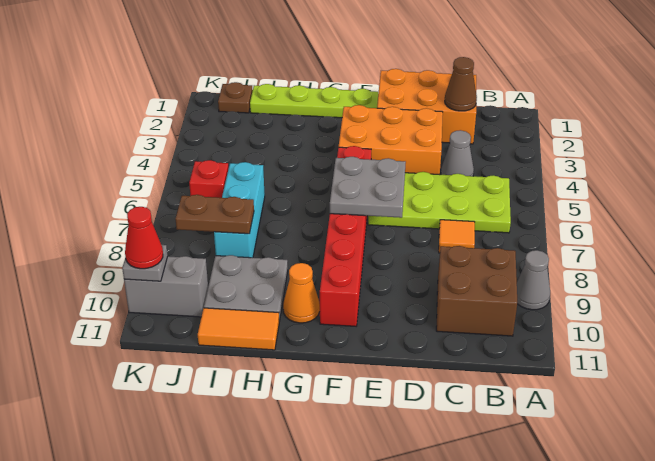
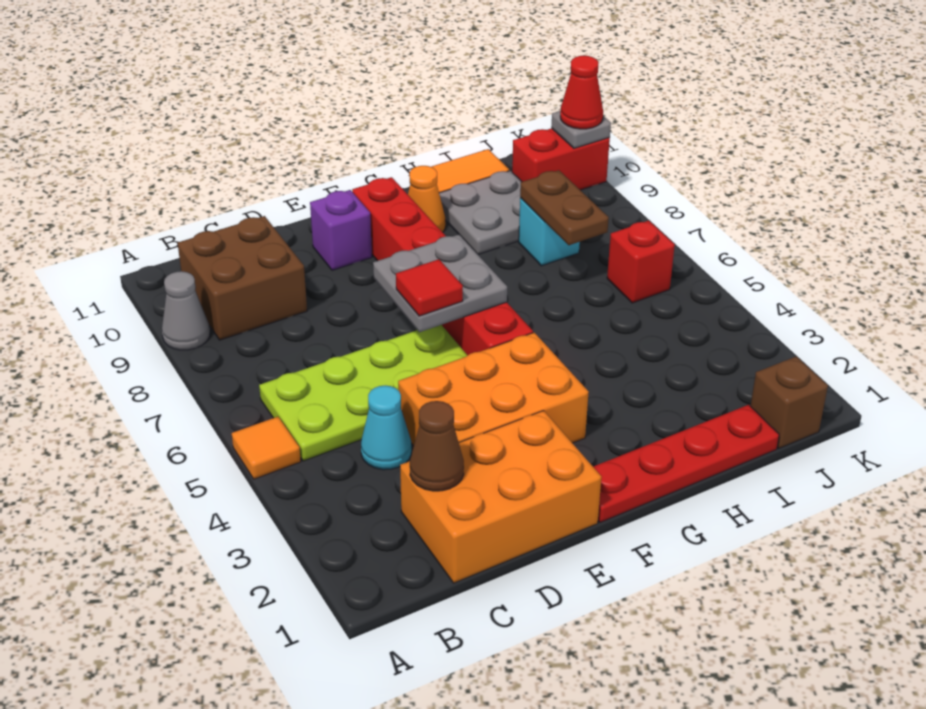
grey 1x1 cone [441,130,474,176] -> cyan 1x1 cone [361,386,411,470]
orange 1x1 tile [439,220,475,253] -> orange 1x1 tile moved to [232,417,301,479]
none -> red 1x1 tile [396,259,463,316]
none -> purple 1x1 brick [310,190,372,270]
lime 1x4 plate [250,84,378,118] -> red 1x4 plate [593,405,779,523]
cyan 1x3 brick [214,162,265,258] -> cyan 1x1 brick [519,198,580,266]
brown 1x2 plate [175,195,254,234] -> brown 1x2 plate turned to [520,170,609,245]
brown 1x1 plate [218,82,253,113] -> brown 1x1 brick [751,356,828,449]
grey 1x2 brick [124,256,208,317] -> red 1x2 brick [512,128,610,190]

